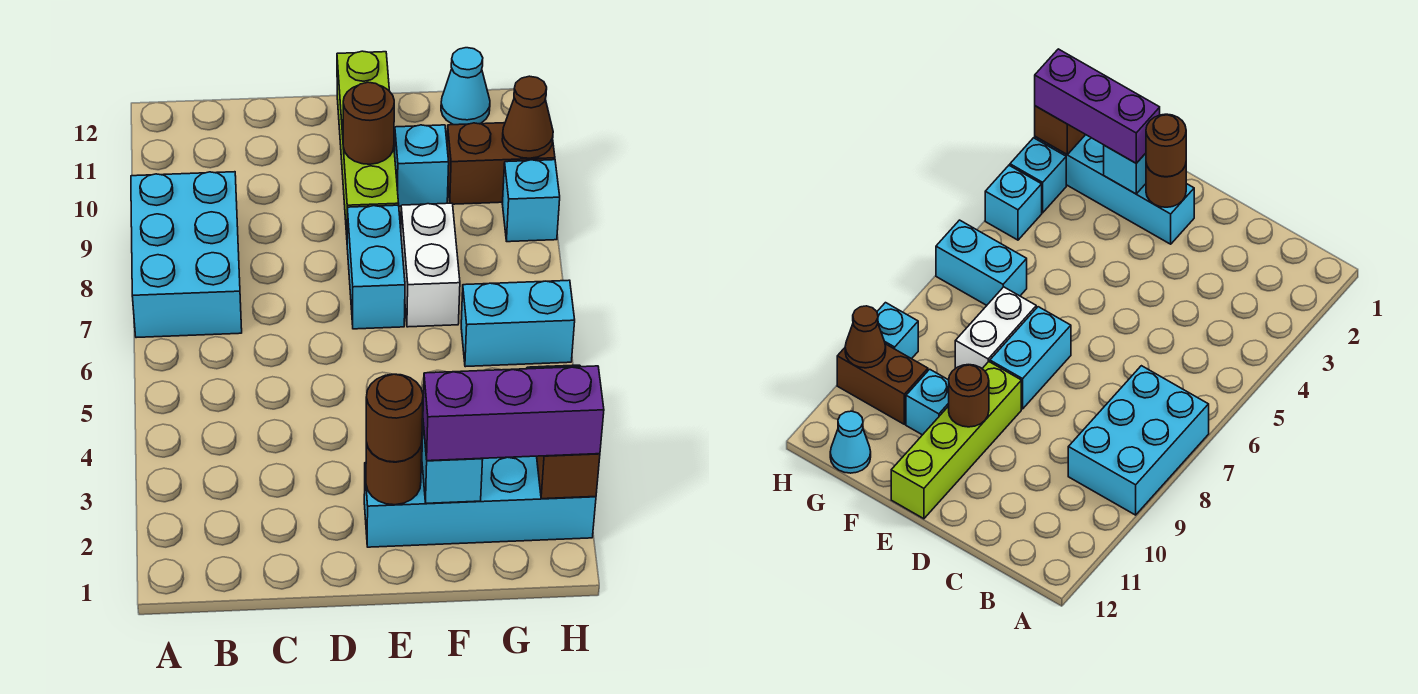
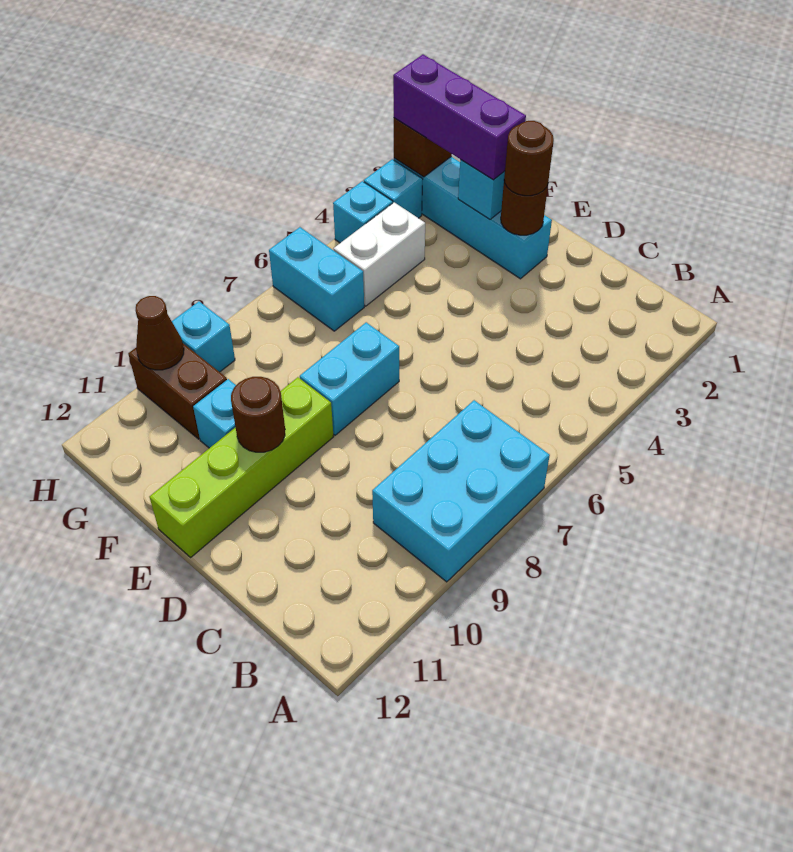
white 1x2 brick [401,203,460,327] -> white 1x2 brick moved to [333,202,425,306]
cyan 1x1 cone [441,48,490,125] -> none

